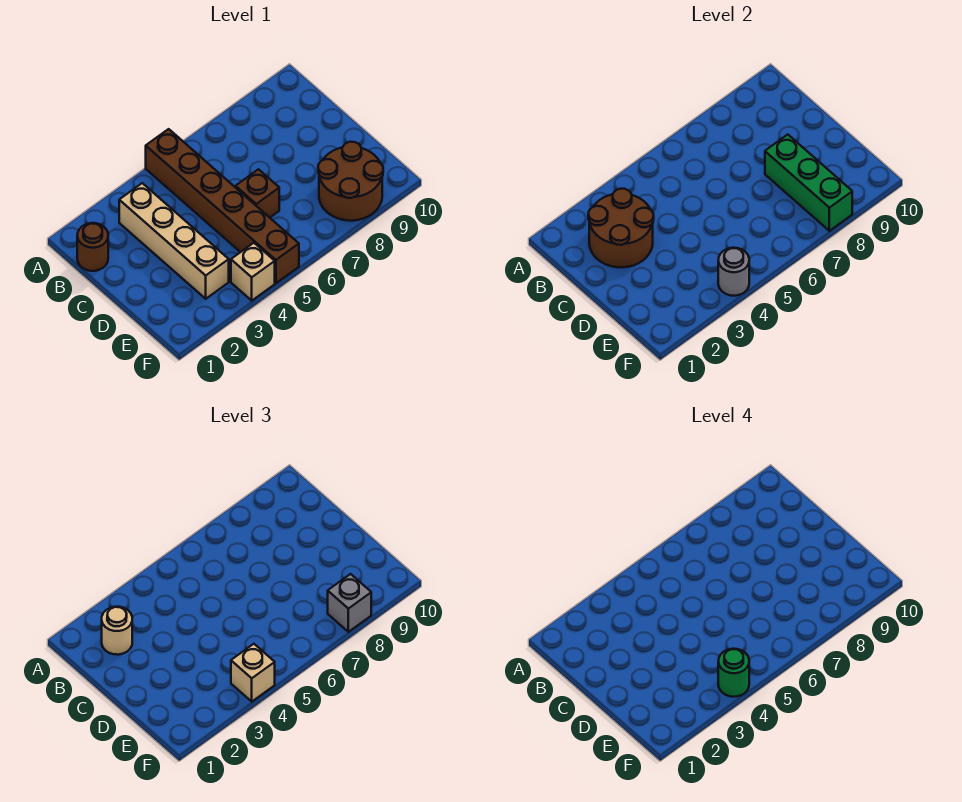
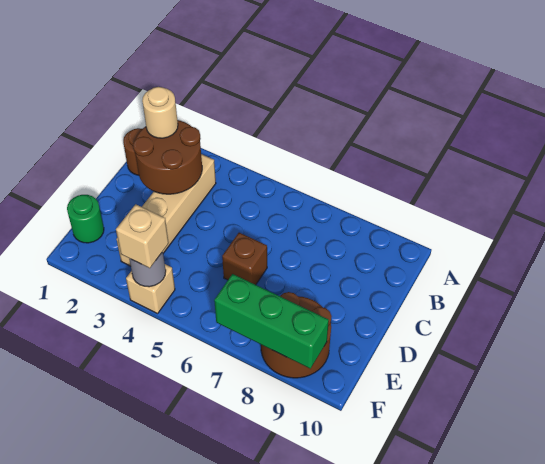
brown 1x6 brick [146,129,299,283] -> none
green 1x3 brick [765,135,852,231] -> green 1x3 brick turned to [214,274,329,369]
green 1x1 round brick [718,649,749,697] -> green 1x1 round brick moved to [67,195,104,243]
grey 1x1 brick [328,574,371,632] -> none

